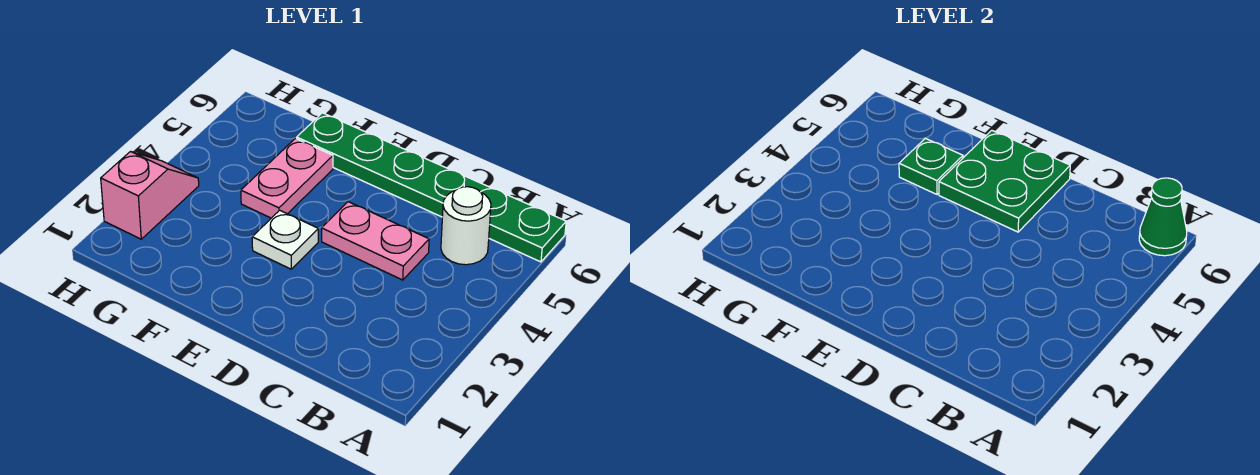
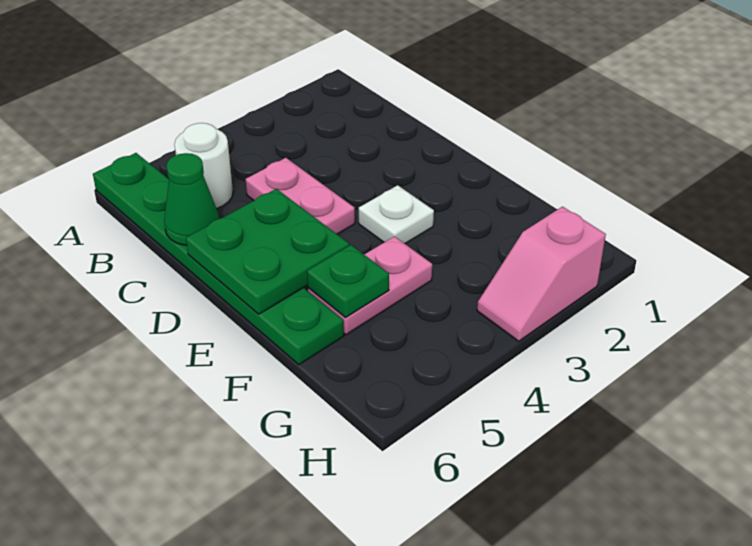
green 1x1 cone [1139,178,1187,256] -> green 1x1 cone moved to [164,153,219,245]

